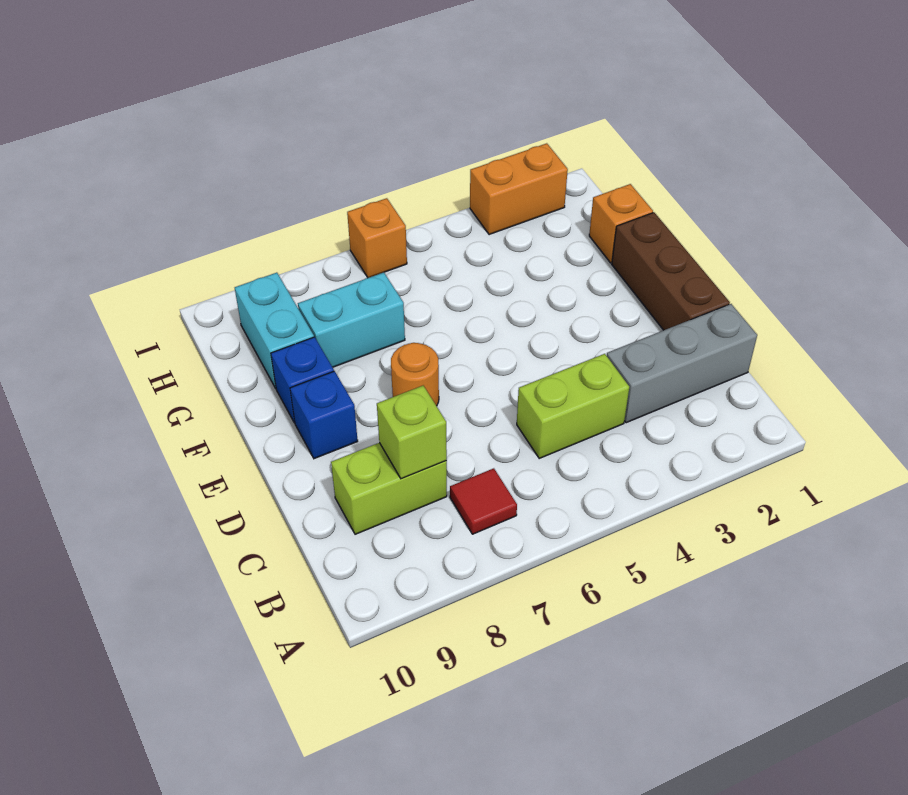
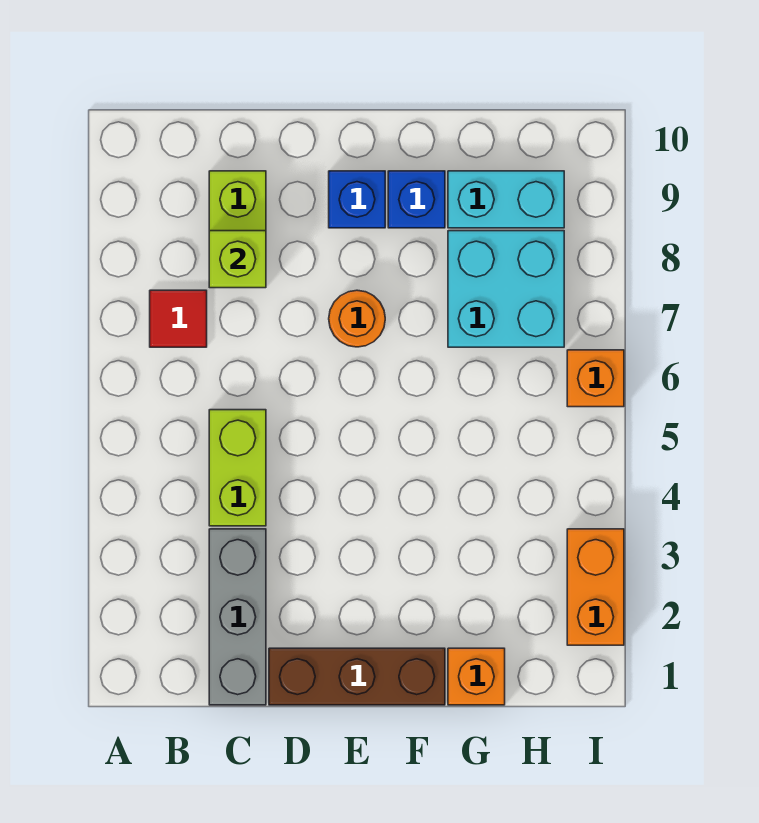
cyan 1x2 brick [298,273,405,367] -> cyan 2x2 brick [448,231,564,347]

